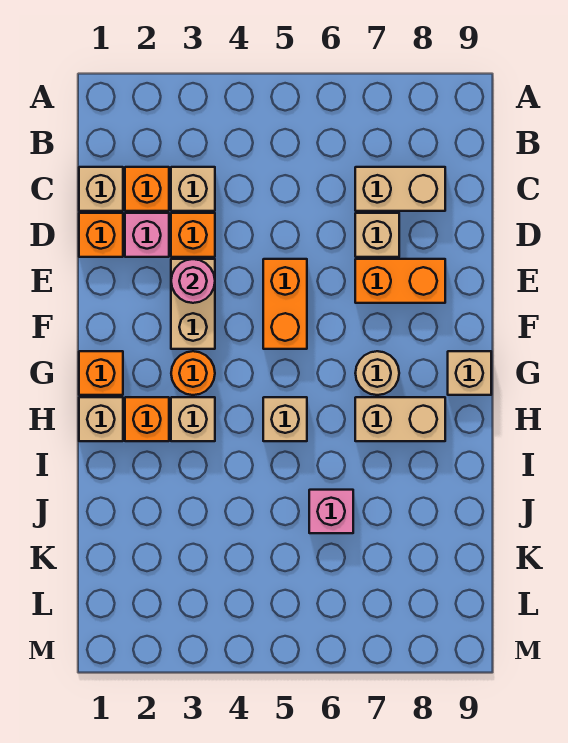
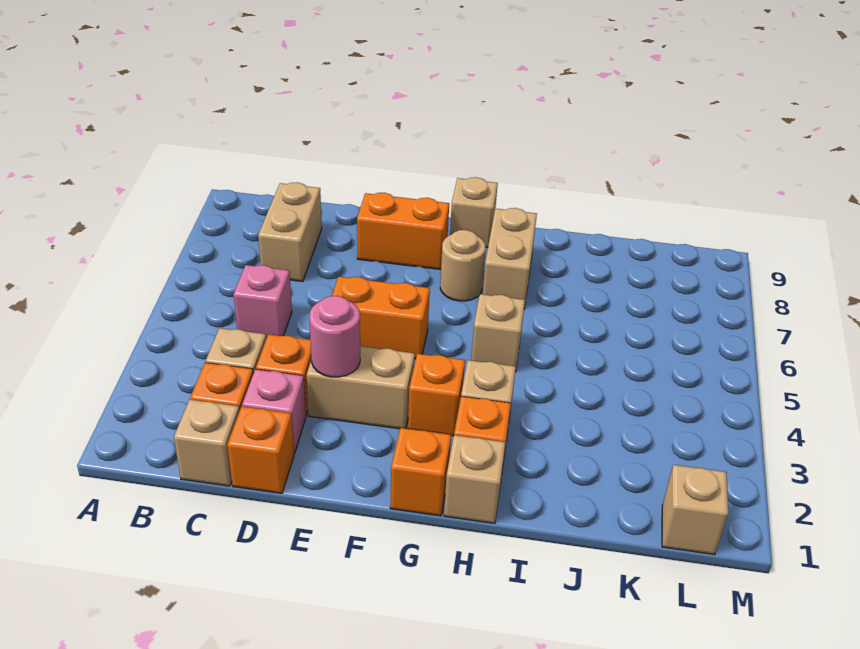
tan 1x1 brick [355,213,399,257] -> tan 1x1 brick moved to [662,465,728,554]
orange 1x2 brick [355,259,445,303] -> orange 1x2 brick turned to [357,193,449,269]
orange 1x1 round brick [171,351,215,395] -> orange 1x1 brick [408,354,465,436]
pink 1x1 brick [309,490,353,533] -> pink 1x1 brick moved to [233,265,292,339]

